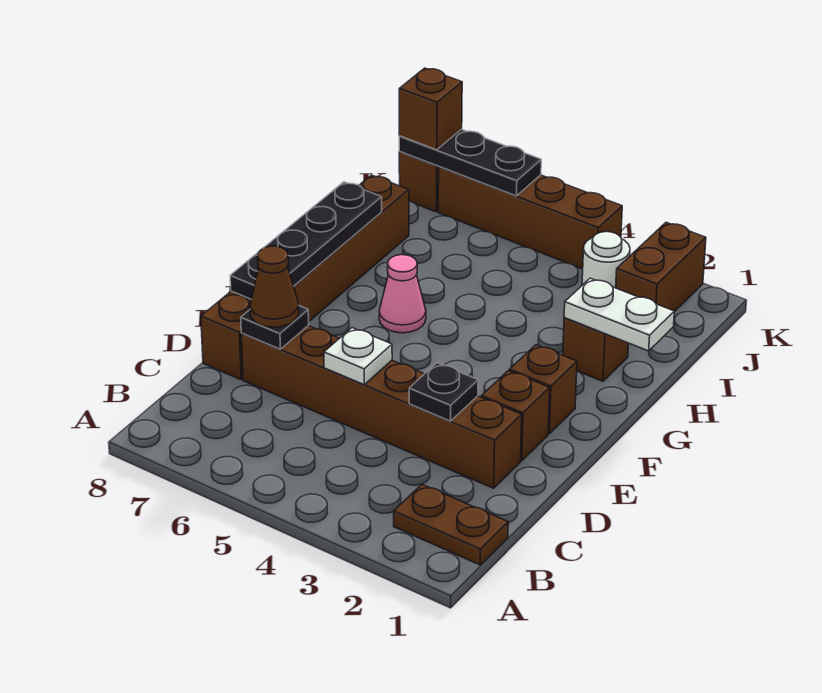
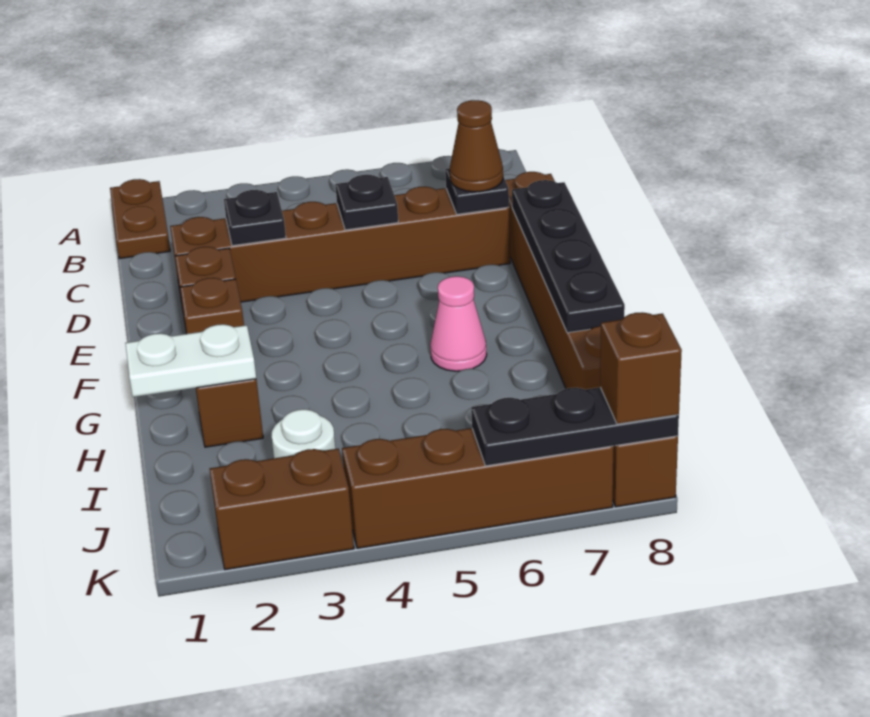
brown 1x2 plate [394,484,508,565] -> brown 1x2 plate turned to [110,179,170,259]
white 1x1 plate [324,328,392,385] -> black 1x1 plate [335,175,398,230]
brown 1x2 brick [616,222,706,312] -> brown 1x2 brick turned to [210,449,354,570]

